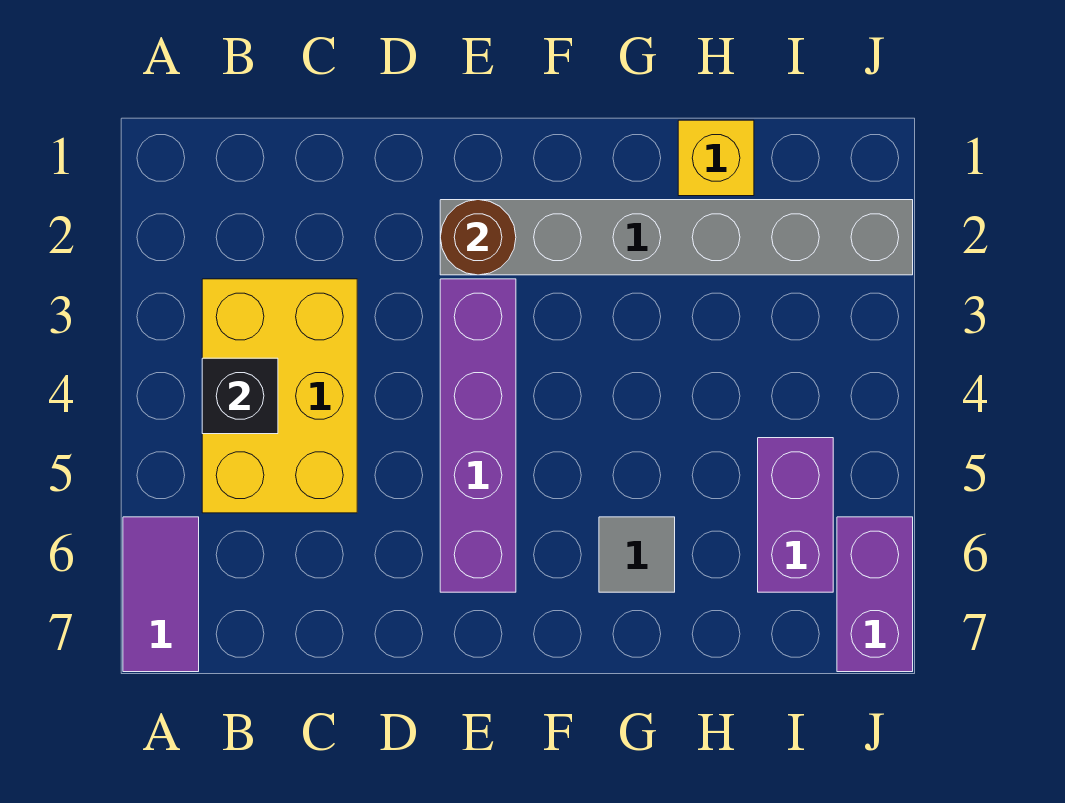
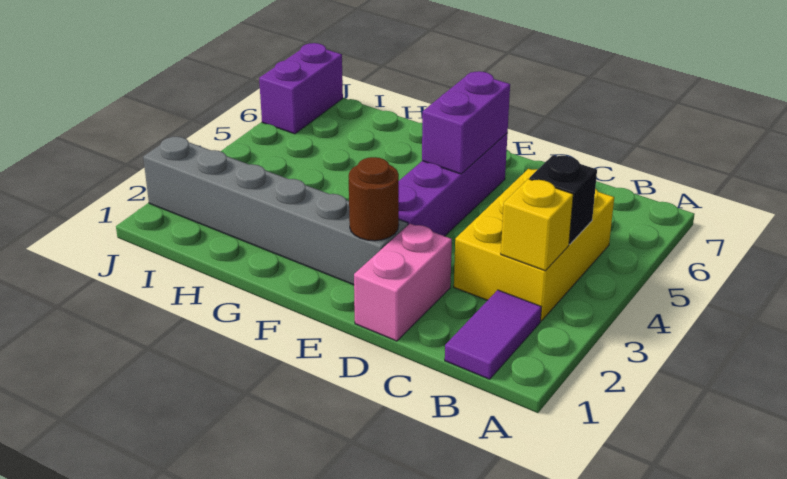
purple 1x2 tile [123,517,199,672] -> purple 1x2 tile moved to [445,290,541,379]
none -> pink 1x2 brick [354,224,452,341]
grey 1x1 tile [599,517,675,592] -> none
yellow 1x1 brick [678,120,754,196] -> yellow 1x1 brick moved to [501,179,573,271]
purple 1x2 brick [758,438,833,592] -> purple 1x2 brick moved to [422,71,510,174]

